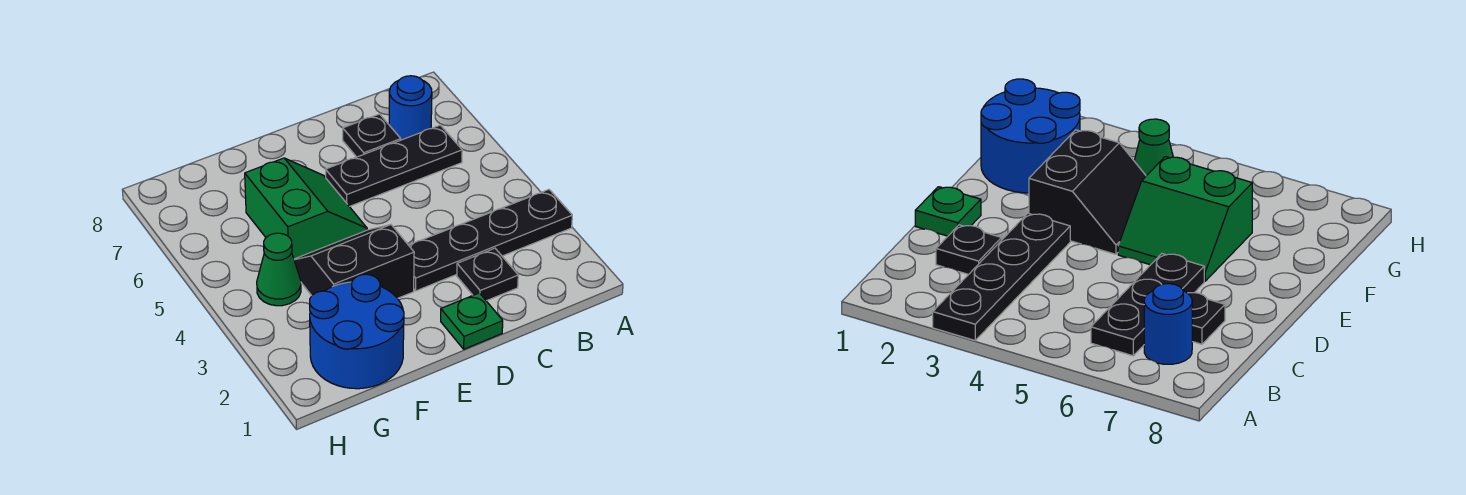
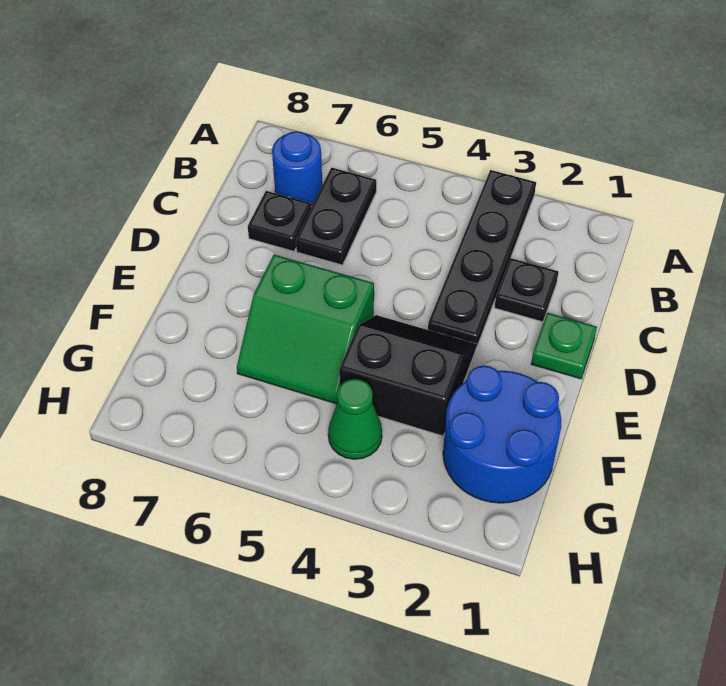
black 1x3 plate [326,125,462,207] -> black 1x2 plate [296,168,376,265]
black 2x2 slope [294,225,414,298] -> black 2x2 slope turned to [339,315,476,436]
green 2x2 slope [245,158,367,259] -> green 2x2 slope turned to [237,255,374,404]

